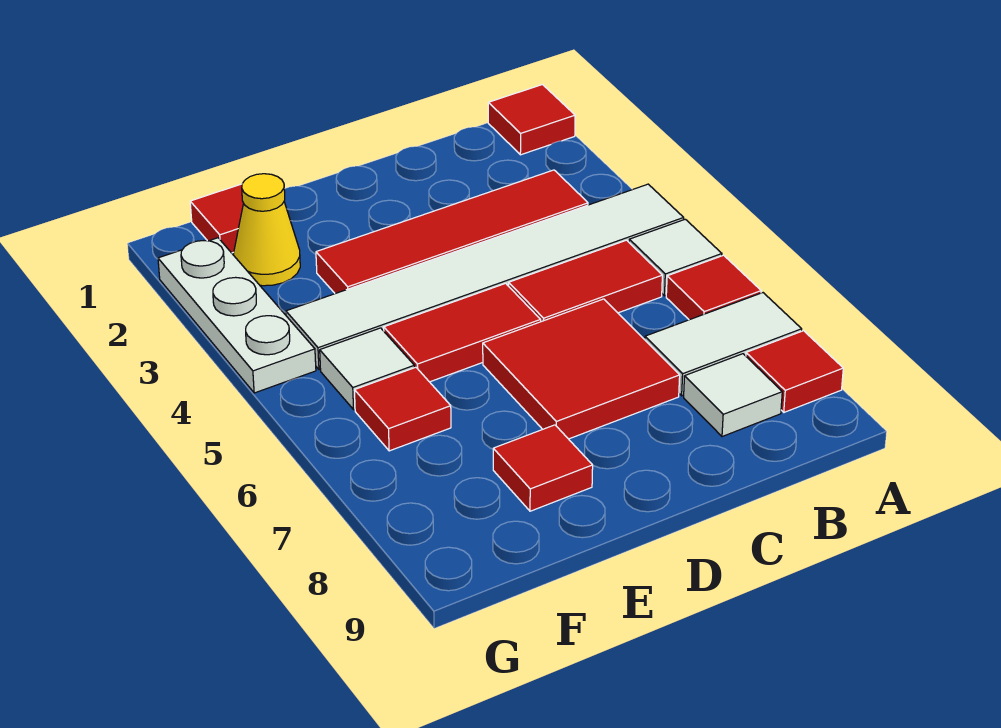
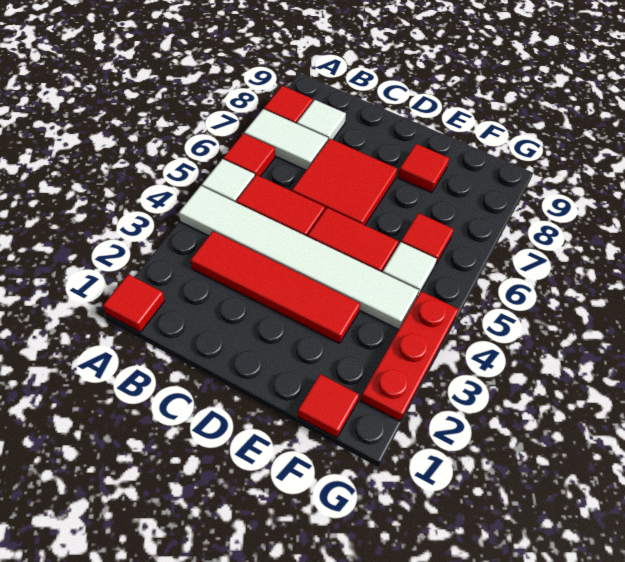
yellow 1x1 cone [234,174,300,286] -> none
white 1x3 plate [158,238,316,393] -> red 1x3 plate [361,291,459,421]

